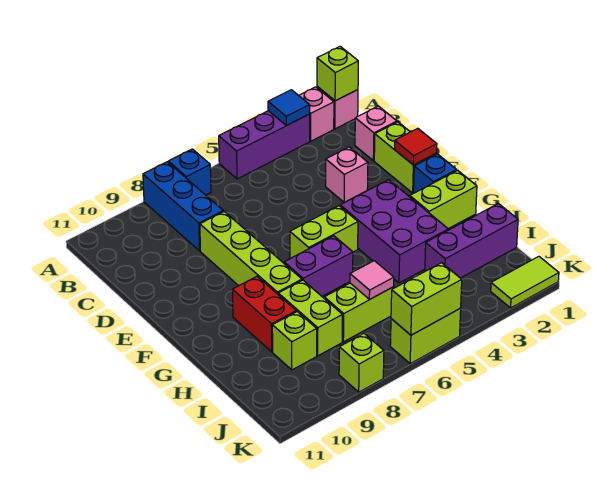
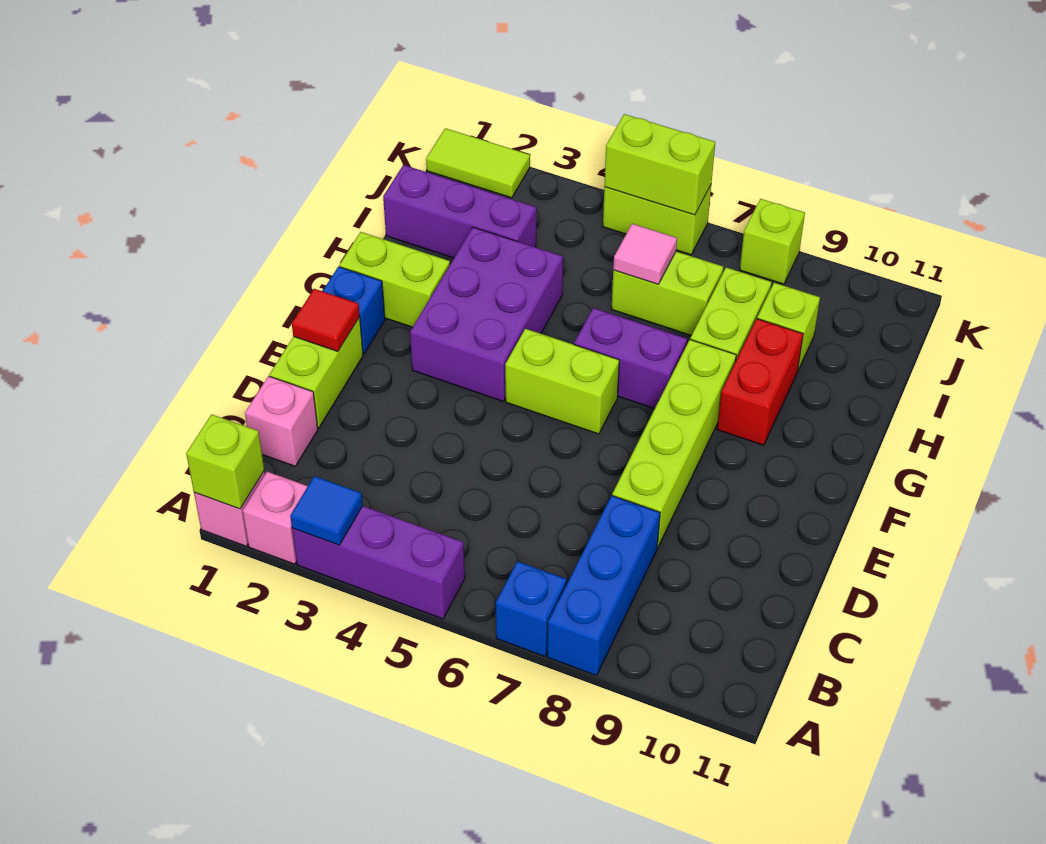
pink 1x1 brick [326,147,368,203] -> none

